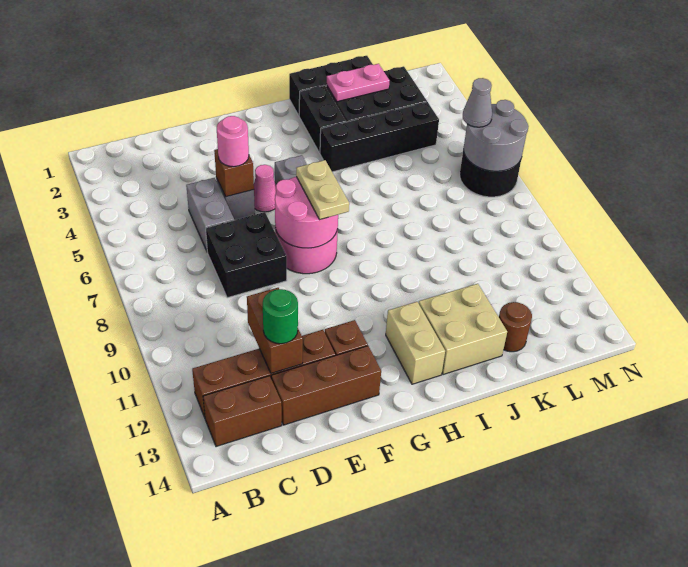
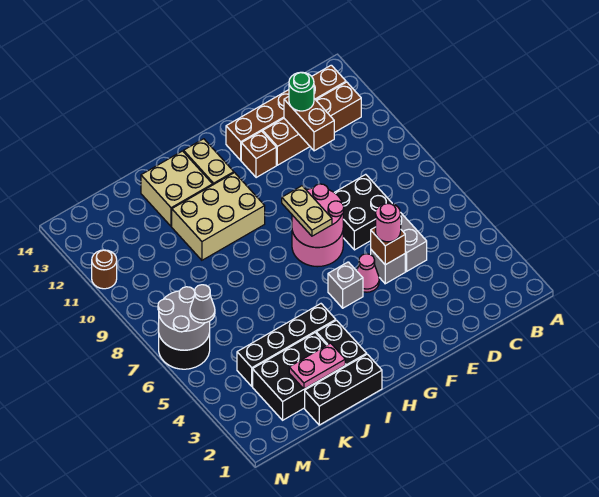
none -> tan 2x3 brick [172,173,265,260]
brown 1x1 round brick [499,302,532,352] -> brown 1x1 round brick moved to [92,250,117,289]

